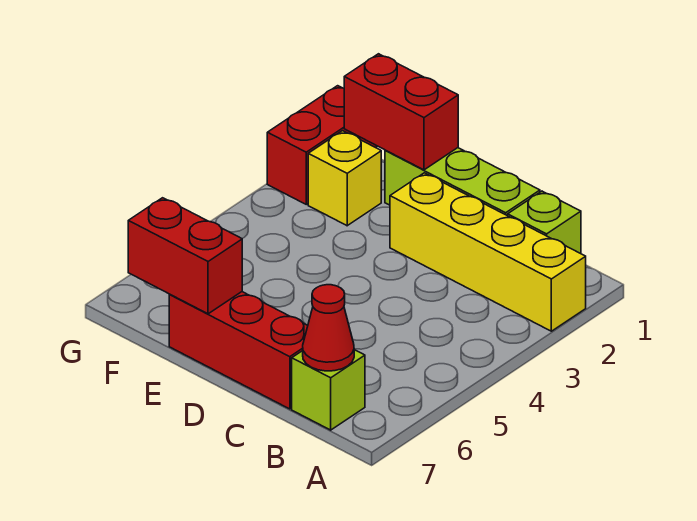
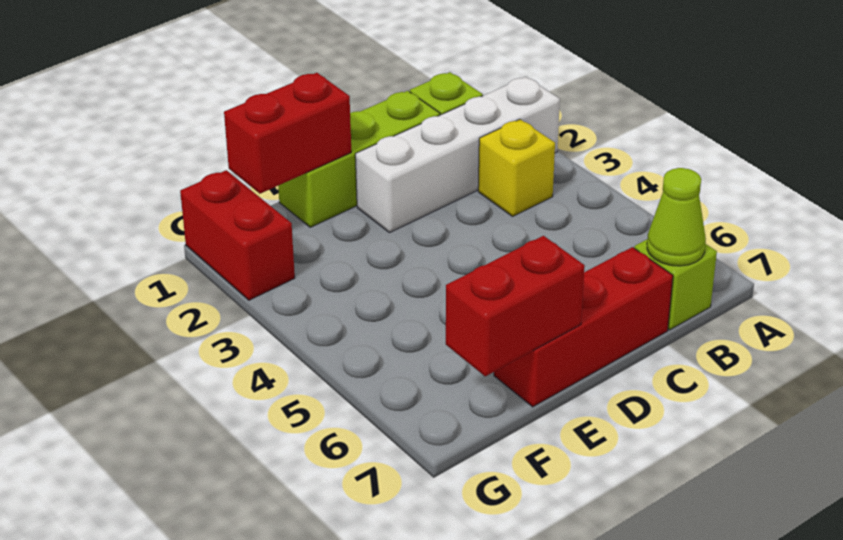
yellow 1x4 brick [390,173,586,331] -> white 1x4 brick [355,77,560,233]
red 1x1 cone [303,285,354,371] -> lime 1x1 cone [647,168,706,266]
yellow 1x1 brick [308,131,381,226] -> yellow 1x1 brick moved to [478,119,555,216]

